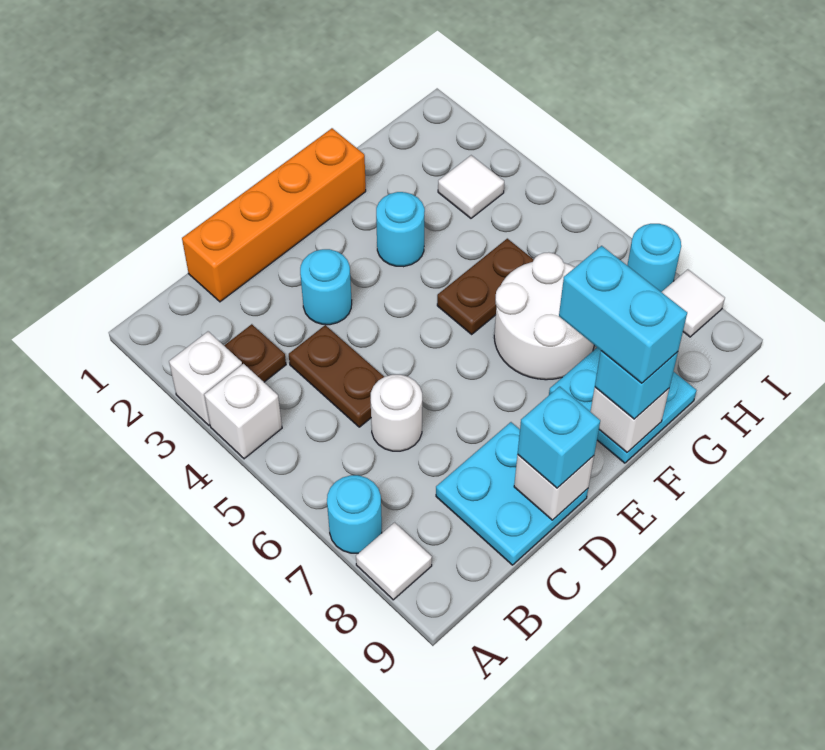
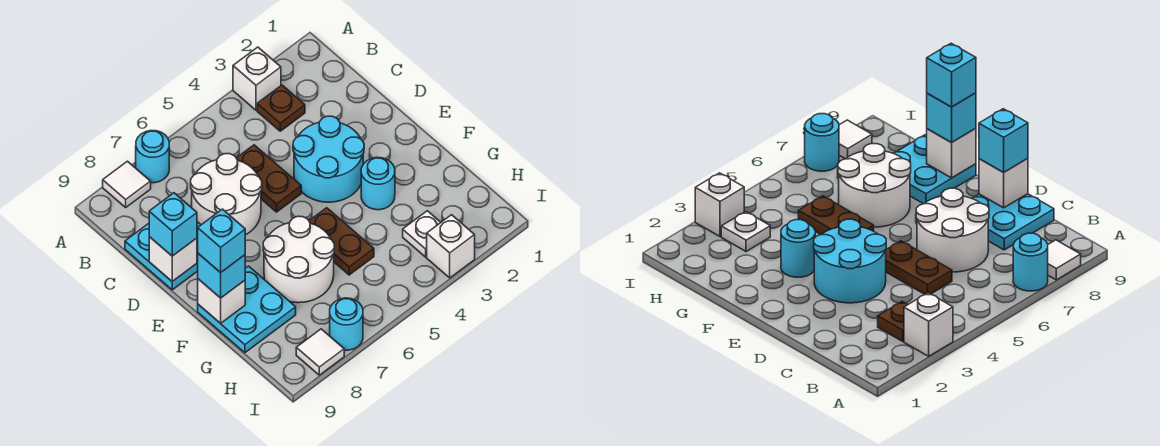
white 1x1 brick [204,364,282,459] -> white 1x1 brick moved to [427,215,475,278]
orange 1x4 brick [182,128,366,302] -> none
brown 1x2 plate [289,325,384,427] -> brown 1x2 plate turned to [237,145,301,212]
white 1x1 round brick [371,375,422,451] -> white 2x2 round brick [191,154,262,235]
cyan 1x1 round brick [300,249,352,325] -> cyan 2x2 round brick [293,116,364,202]
cyan 1x2 brick [559,246,687,383] -> cyan 1x1 brick [198,209,245,273]
white 1x1 tile [438,155,504,218] -> white 1x1 plate [403,211,441,257]

